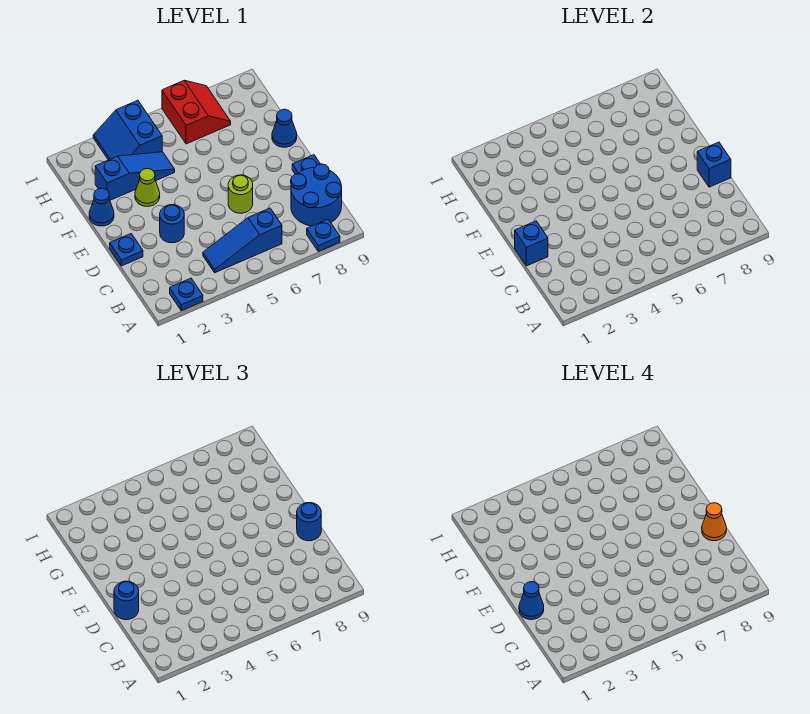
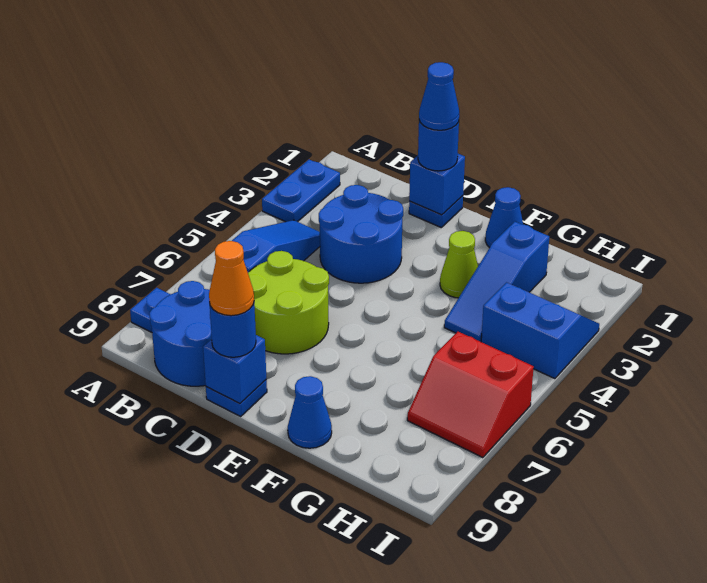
blue 1x1 plate [170,278,203,311] -> blue 1x2 plate [262,160,340,222]
blue 1x1 round brick [160,205,184,243] -> blue 2x2 round brick [319,185,403,283]
lime 1x1 round brick [228,175,253,213] -> lime 2x2 round brick [248,251,329,354]

